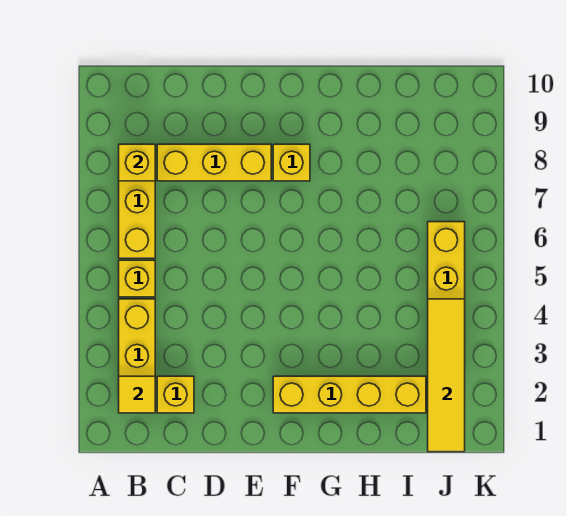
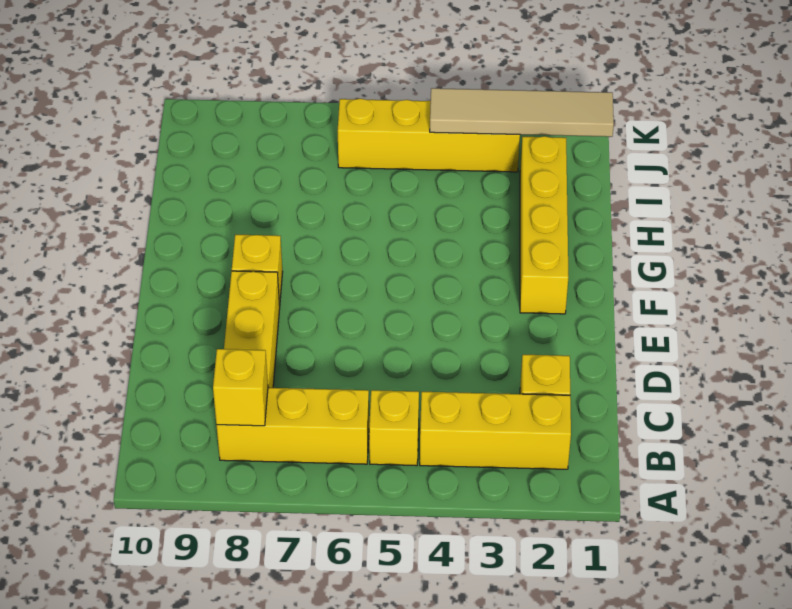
yellow 1x1 tile [119,376,155,413] -> none
yellow 1x4 tile [428,299,465,452] -> tan 1x4 tile [430,88,614,137]

